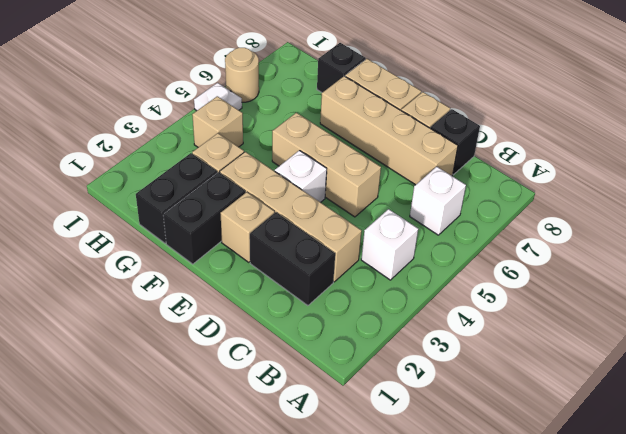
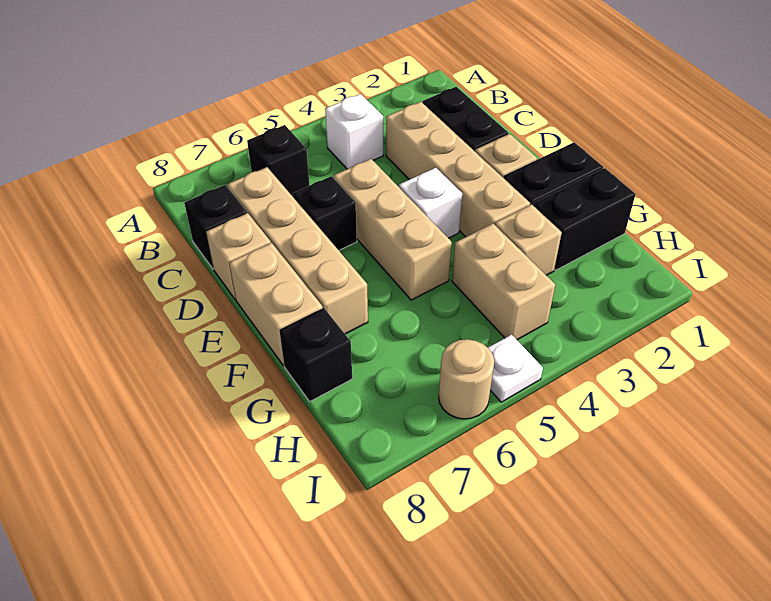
white 1x1 brick [410,167,466,235] -> black 1x1 brick [247,125,310,196]
none -> black 1x1 brick [293,176,357,250]
tan 1x1 brick [192,96,243,147] -> tan 1x2 brick [452,224,555,340]

